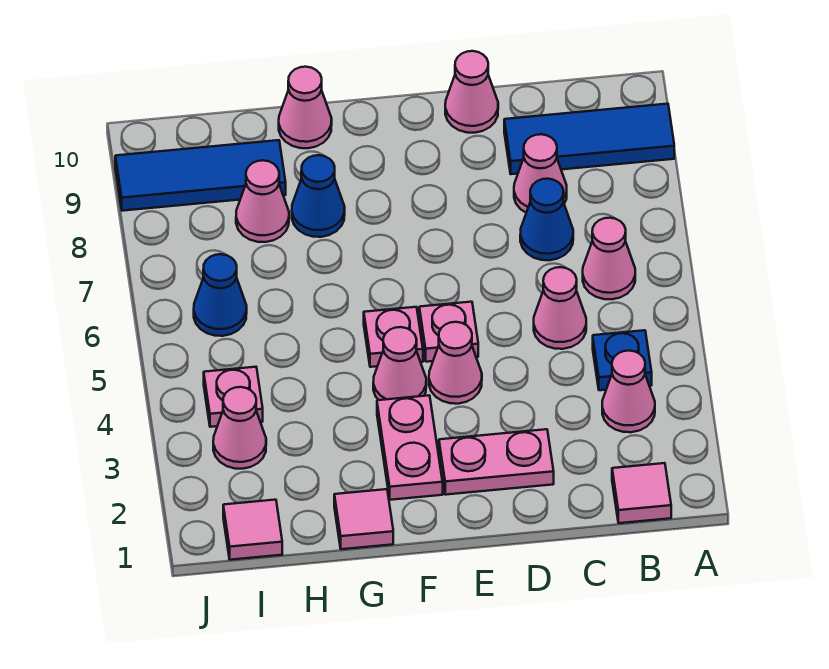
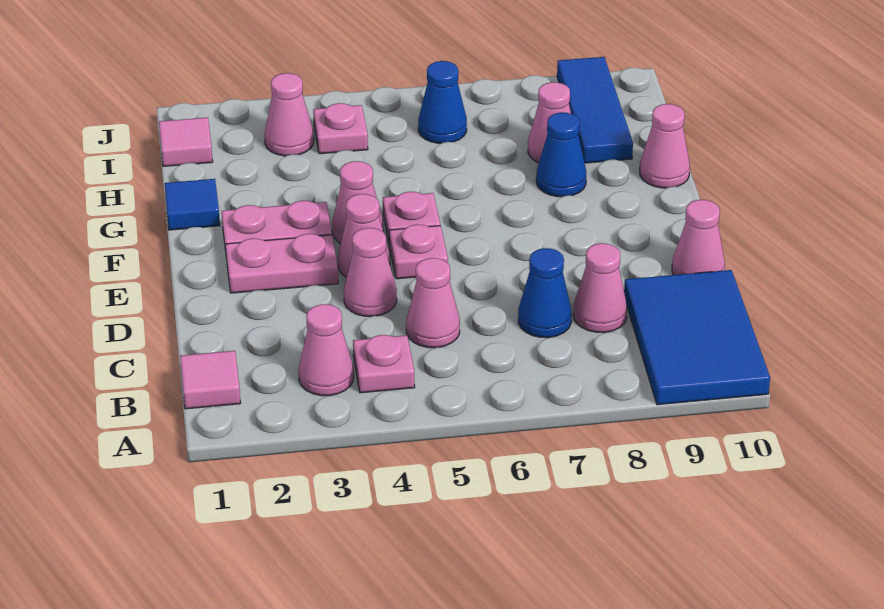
blue 1x3 tile [504,104,674,174] -> blue 2x3 tile [624,270,770,405]
blue 1x1 plate [593,330,652,390] -> pink 1x1 plate [353,335,415,393]
pink 1x1 cone [583,218,635,299] -> pink 1x1 cone moved to [344,228,397,316]
pink 1x2 plate [439,429,554,495] -> pink 1x2 plate turned to [226,234,338,293]
pink 1x1 tile [334,489,393,549] -> blue 1x1 tile [165,179,220,230]

